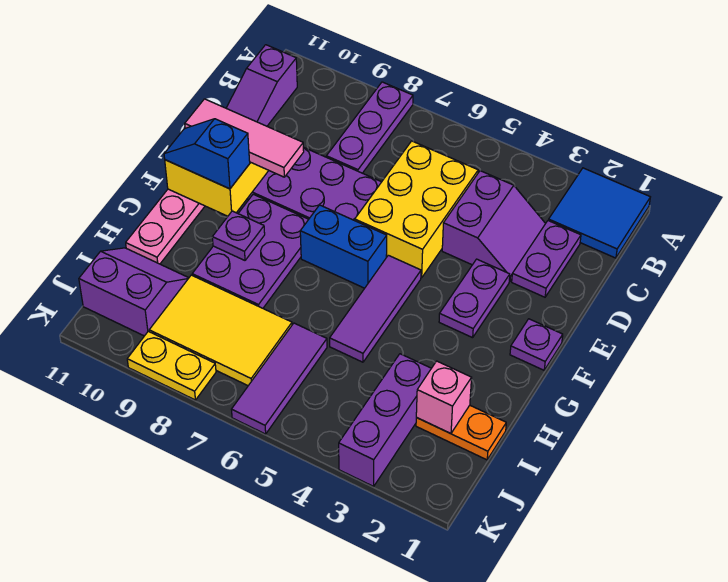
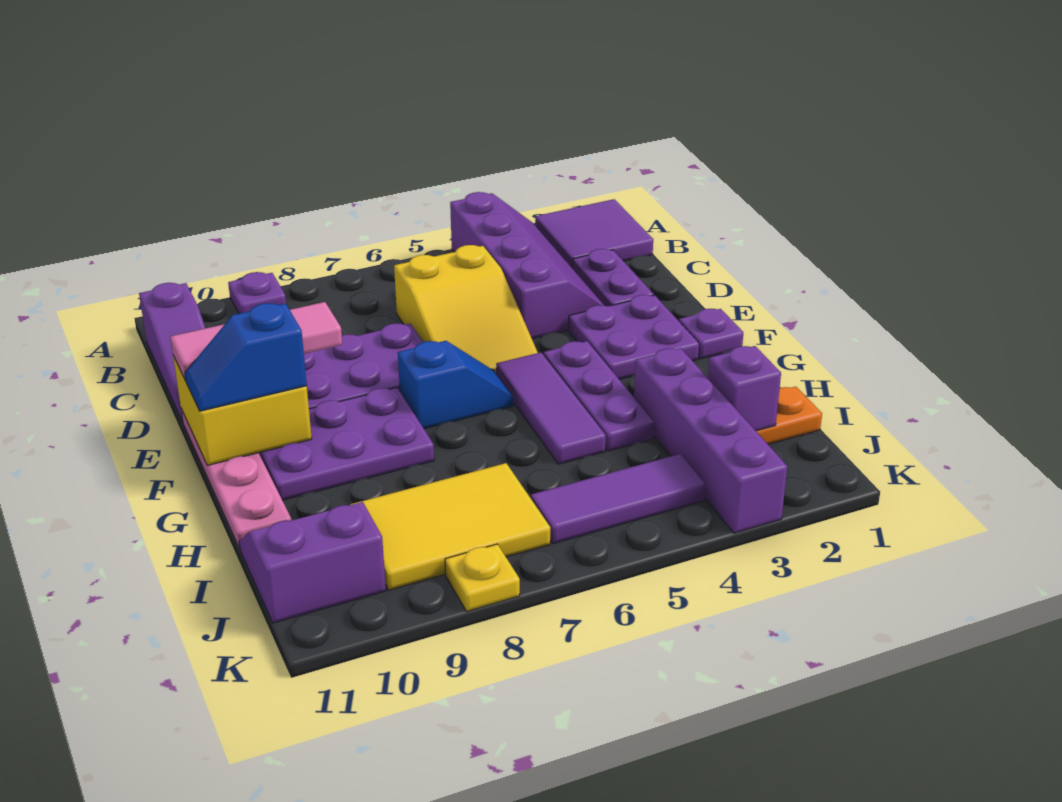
blue 2x2 tile [548,168,650,258] -> purple 2x2 tile [535,199,653,267]
purple 1x3 plate [326,82,413,173] -> purple 1x3 plate moved to [543,341,654,451]
purple 2x2 slope [442,171,546,282] -> purple 2x4 slope [450,192,605,339]
yellow 2x3 brick [355,141,478,278] -> yellow 2x3 slope [394,245,538,374]
purple 1x2 plate [439,259,510,338] -> purple 2x2 plate [568,295,699,379]
blue 1x2 brick [300,205,387,288] -> blue 1x2 slope [398,341,513,429]
purple 2x3 plate [192,194,309,308] -> purple 2x3 plate turned to [259,388,434,500]
purple 1x1 plate [212,211,265,260] -> purple 1x1 plate moved to [228,272,286,314]
pink 1x1 brick [416,361,472,434] -> purple 1x1 brick [708,346,781,431]
purple 1x3 brick [339,354,431,486] -> purple 1x4 brick [634,348,787,533]
purple 1x3 tile [231,323,327,434] -> purple 1x3 tile turned to [531,454,705,544]
yellow 1x2 plate [127,331,216,400] -> yellow 1x1 plate [445,544,520,612]

